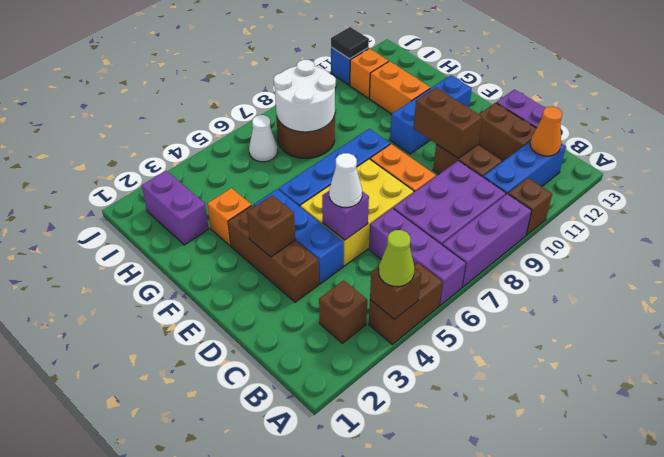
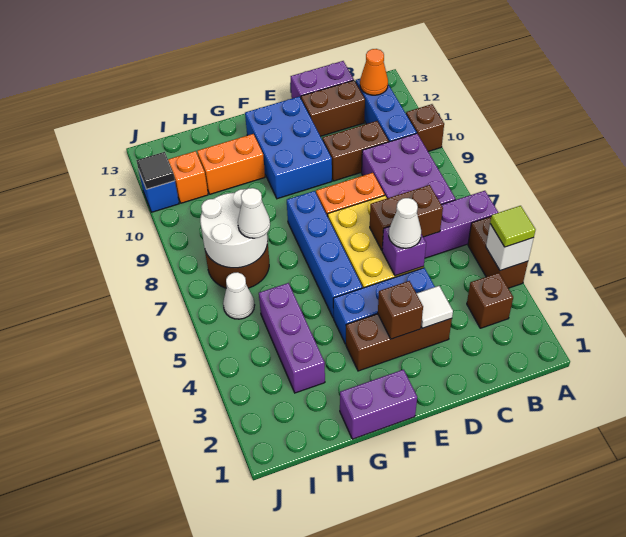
brown 1x1 brick [370,267,421,320] -> white 1x1 brick [486,224,534,271]
lime 1x1 cone [379,230,414,287] -> lime 1x1 tile [490,206,536,247]
purple 1x3 brick [442,194,532,287] -> purple 1x3 brick moved to [259,283,325,393]
none -> white 1x1 tile [416,286,453,328]
brown 1x2 brick [414,88,482,158] -> brown 1x2 brick moved to [370,185,443,250]
blue 1x3 brick [390,75,472,154] -> blue 2x3 brick [245,97,332,199]
orange 1x1 brick [207,188,251,246] -> none
purple 1x2 brick [142,171,209,245] -> purple 1x2 brick moved to [340,370,417,439]
none -> white 1x1 cone [238,188,270,238]

